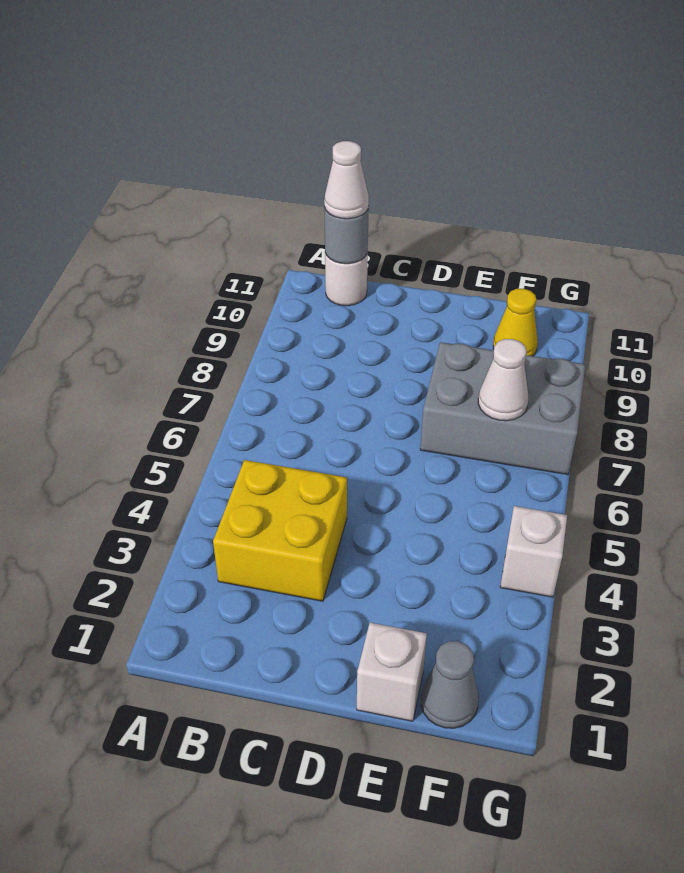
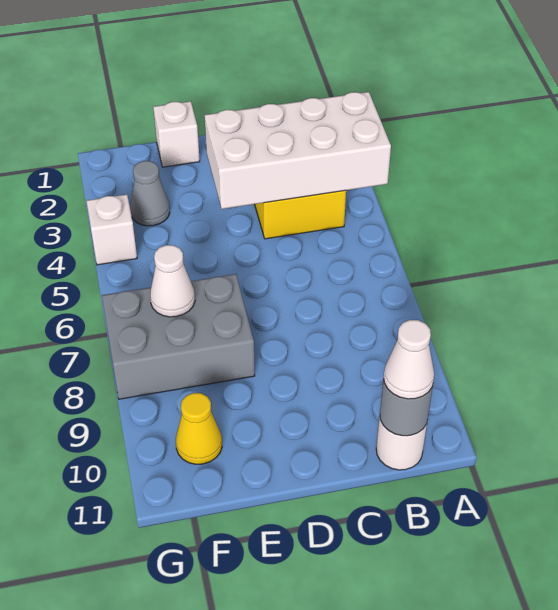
none -> white 2x4 brick [205,92,391,209]
grey 1x1 cone [421,641,479,728] -> grey 1x1 cone moved to [130,161,170,226]

